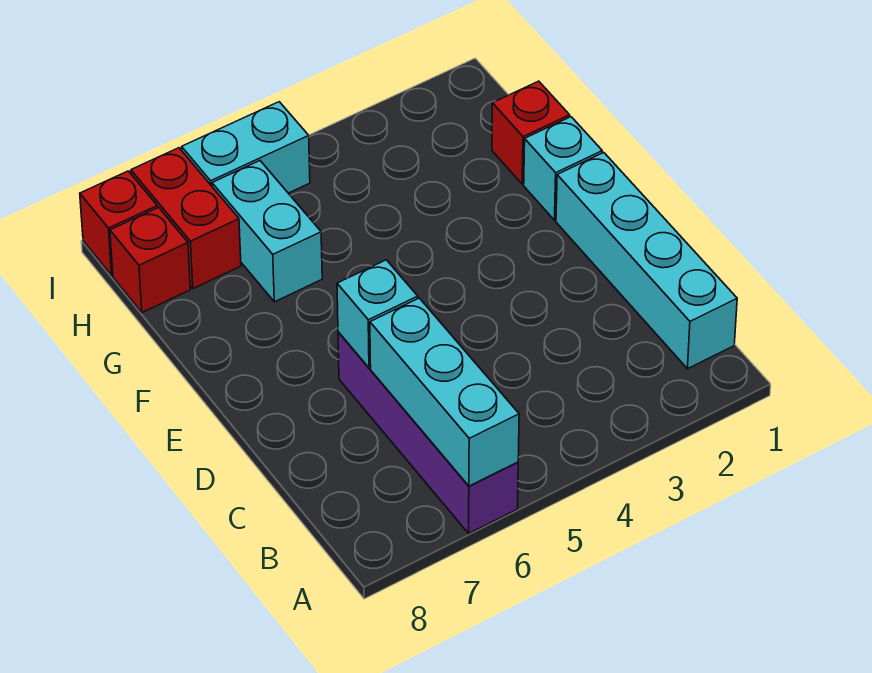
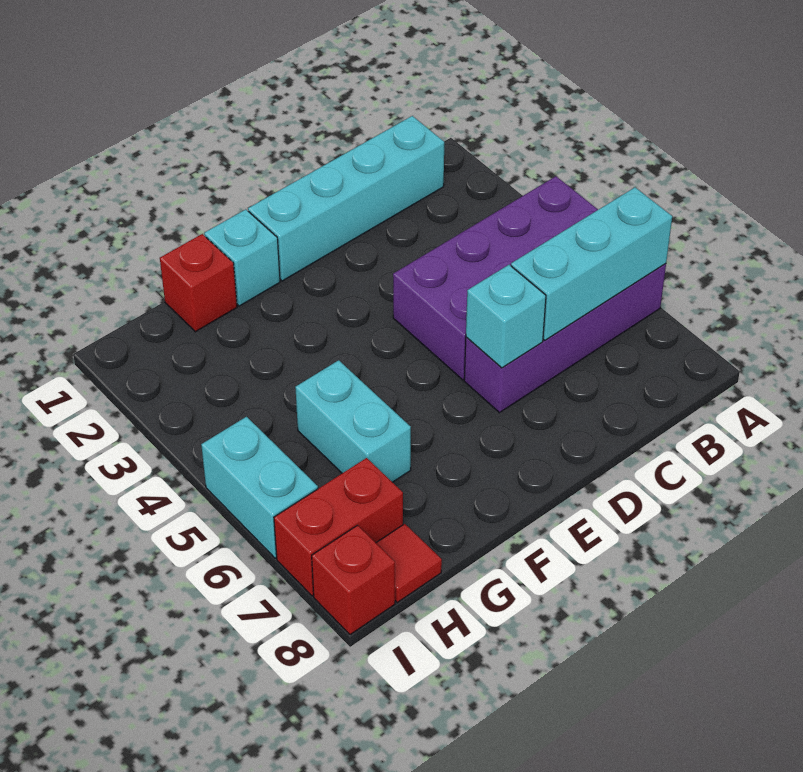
none -> purple 2x4 brick [393,176,598,380]
cyan 1x2 brick [212,161,322,302] -> cyan 1x2 brick turned to [295,360,411,482]
red 1x1 brick [110,207,190,313] -> red 1x1 tile [376,524,442,602]

